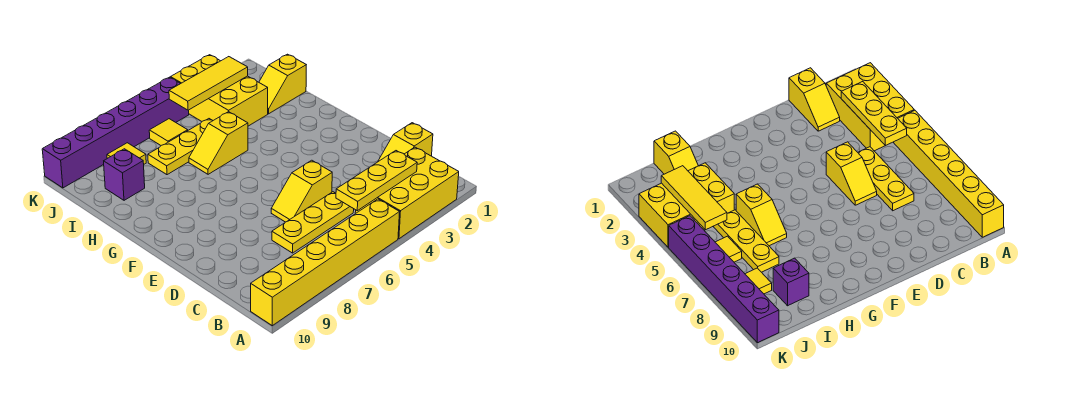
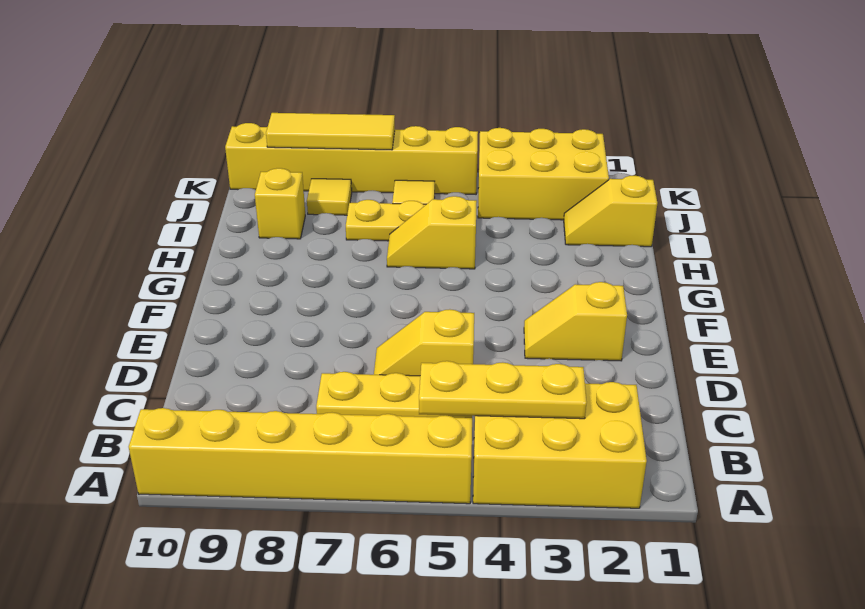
yellow 1x2 slope [378,123,433,162] -> yellow 1x2 slope moved to [524,282,627,361]
yellow 2x3 brick [171,55,268,126] -> yellow 2x3 brick turned to [478,128,609,220]
purple 1x1 brick [104,149,145,200] -> yellow 1x1 brick [255,168,305,239]
yellow 1x3 tile [169,57,248,110] -> yellow 1x3 tile moved to [266,113,395,150]
purple 1x6 brick [42,77,189,188] -> yellow 1x6 brick [225,123,478,194]

